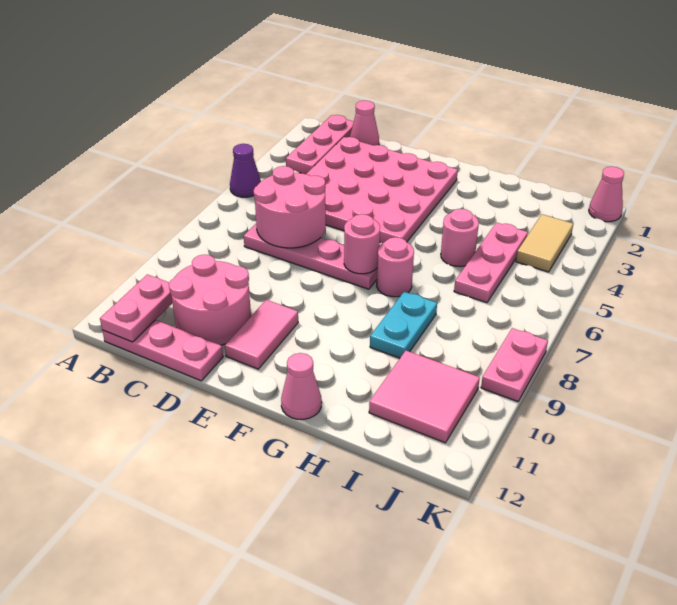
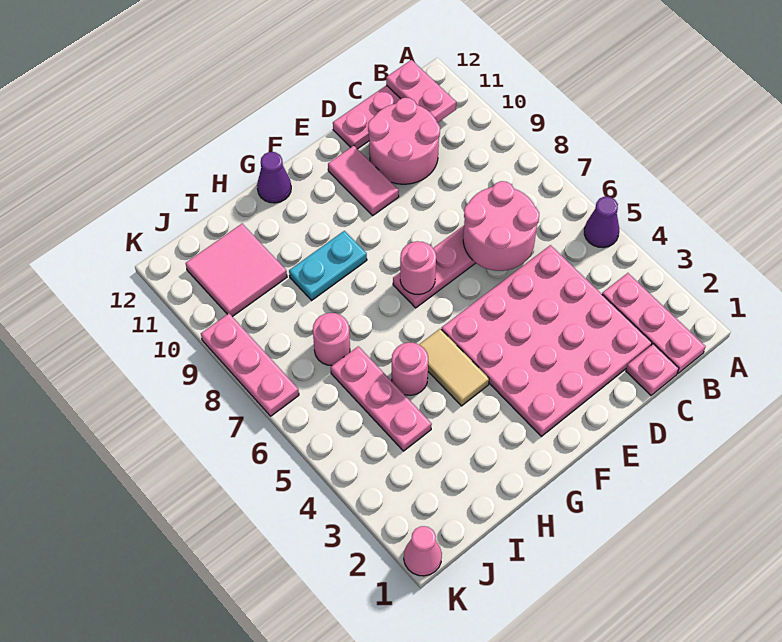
pink 1x1 cone [350,101,379,146] -> pink 1x1 plate [626,344,679,395]
pink 1x1 round brick [377,237,414,297] -> pink 1x1 round brick moved to [313,313,350,366]
pink 1x1 cone [281,353,322,419] -> purple 1x1 cone [257,152,291,203]
cyan 1x2 plate [370,292,437,358] -> cyan 1x2 plate turned to [289,231,367,300]
tan 1x2 tile [516,214,573,272] -> tan 1x2 tile moved to [419,329,489,406]
pink 1x2 plate [481,328,548,402] -> pink 1x3 plate [201,314,299,416]

